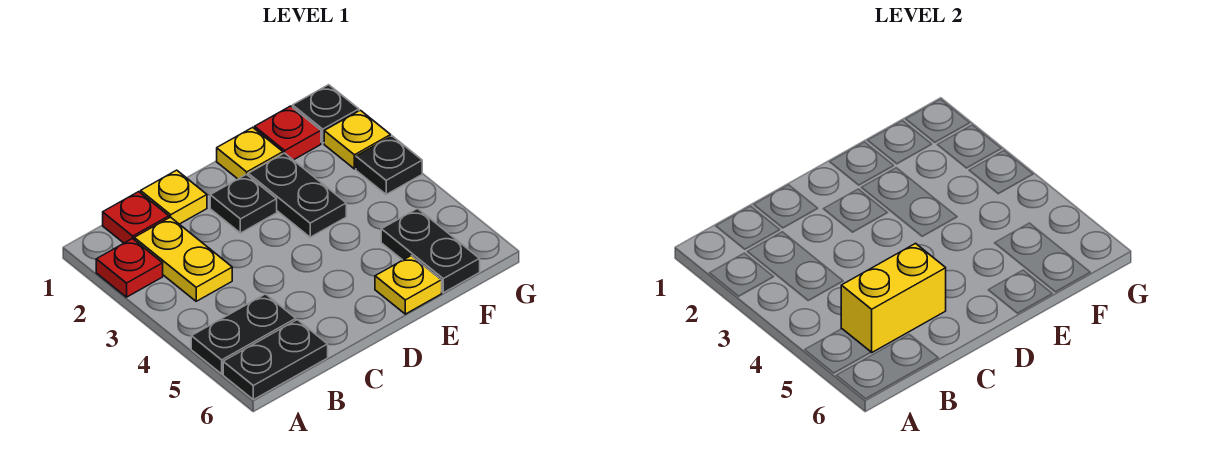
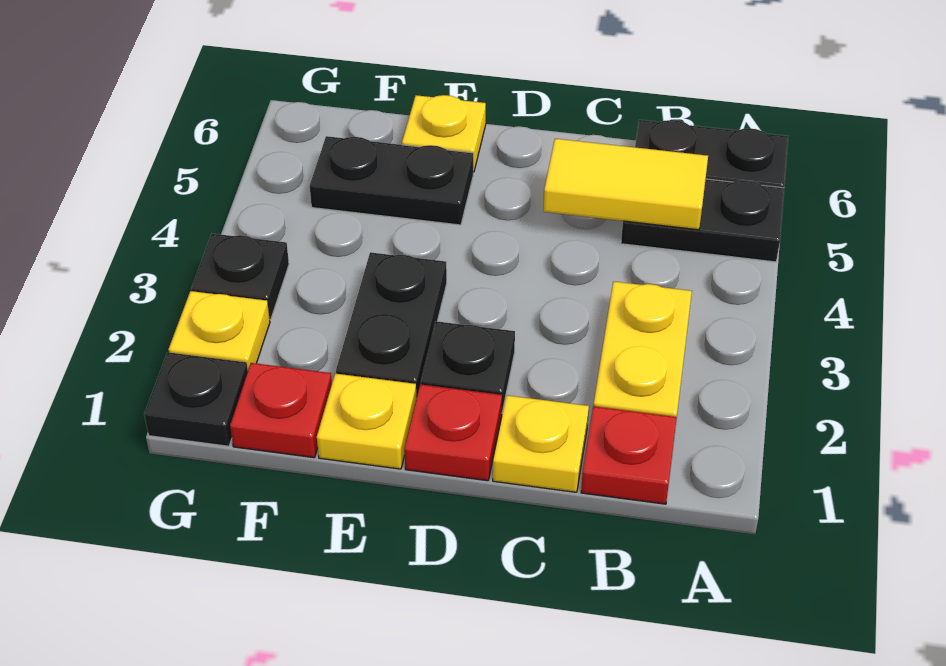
red 1x1 plate [96,239,163,297] -> red 1x1 plate moved to [404,384,502,481]
yellow 1x2 brick [841,243,946,352] -> yellow 1x2 tile [543,139,708,230]
black 1x2 plate [381,209,480,293] -> black 1x2 plate turned to [310,136,473,225]

